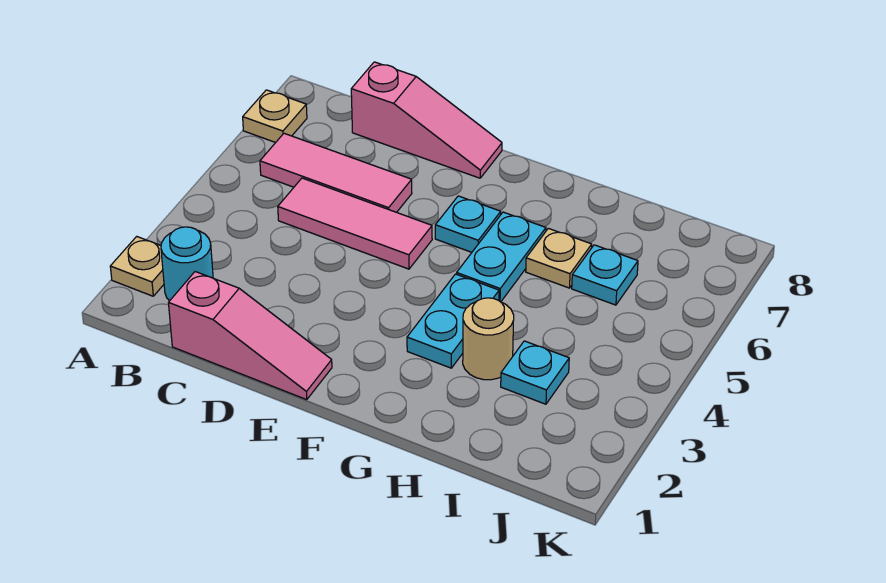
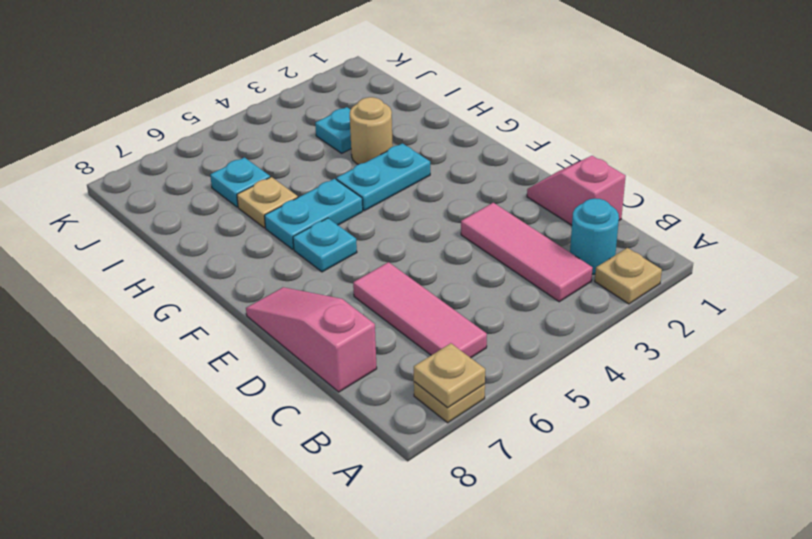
none -> tan 1x1 plate [414,343,485,407]
pink 1x3 slope [169,272,332,400] -> pink 1x2 slope [527,156,626,225]
pink 1x3 tile [278,178,432,269] -> pink 1x3 tile moved to [461,203,593,302]

